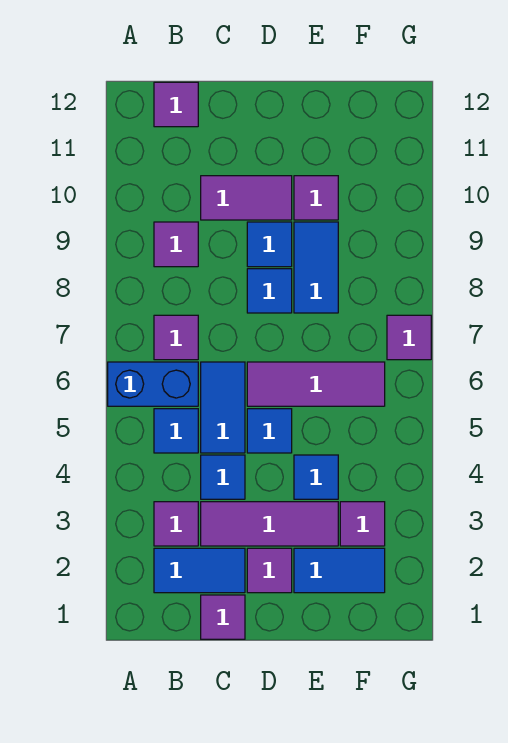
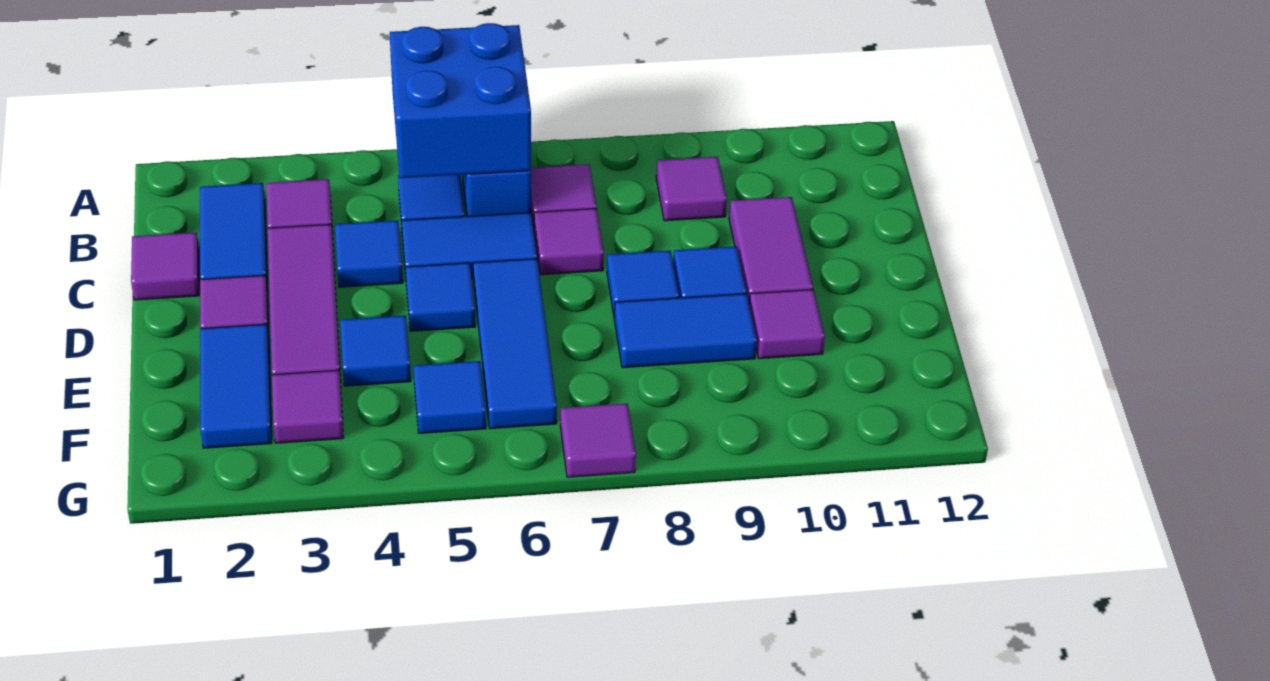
none -> blue 2x2 brick [390,23,531,178]
purple 1x1 tile [154,82,198,127] -> purple 1x1 tile moved to [534,209,604,275]
purple 1x3 tile [247,362,385,406] -> blue 1x3 tile [473,259,557,429]
none -> blue 1x1 tile [414,361,486,433]

